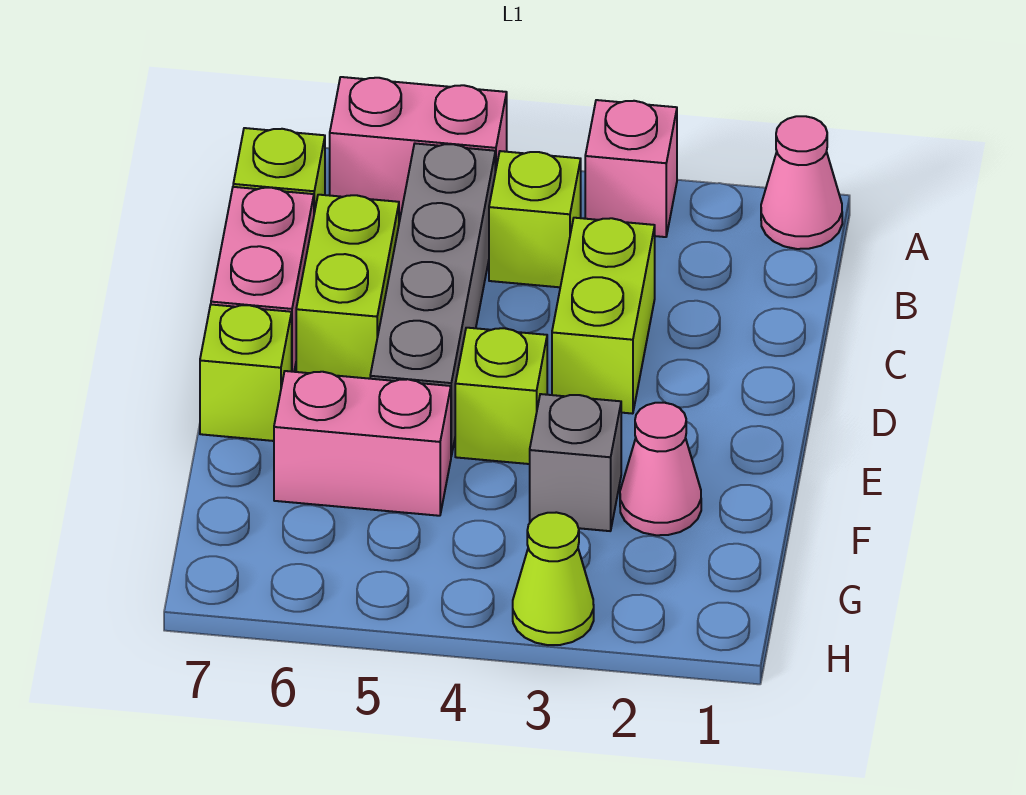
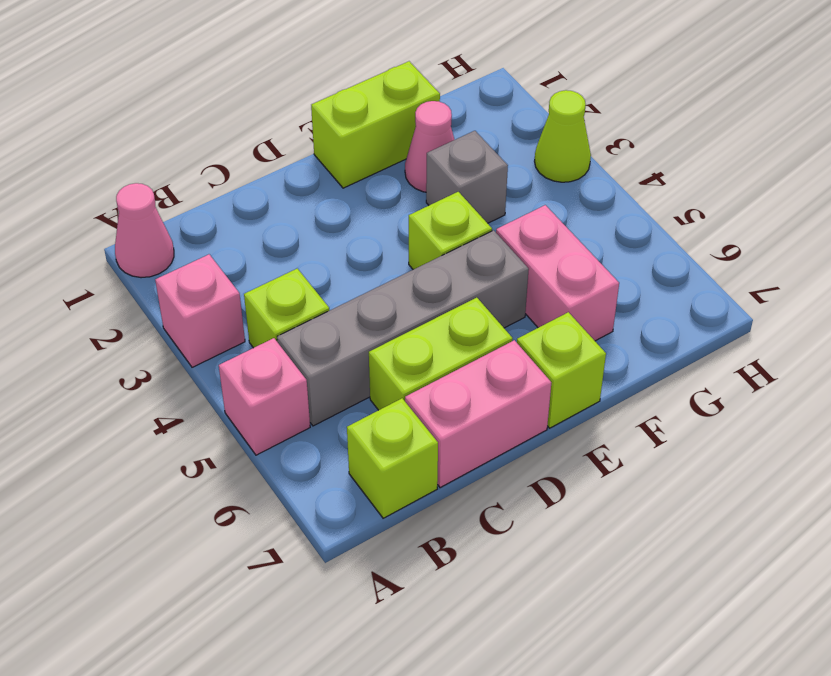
pink 1x2 brick [330,77,507,213] -> pink 1x1 brick [219,338,310,455]
lime 1x2 brick [552,218,655,414] -> lime 1x2 brick moved to [311,61,440,188]

